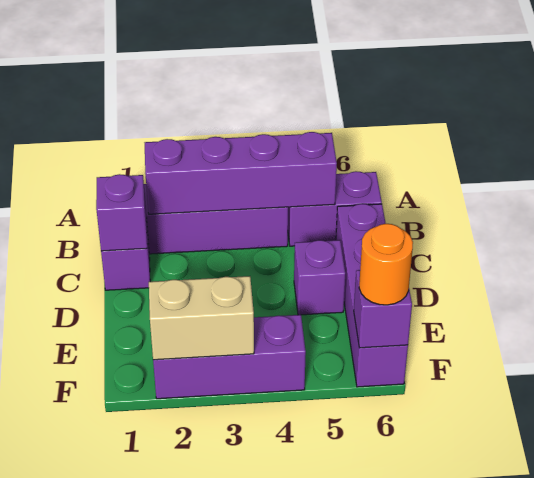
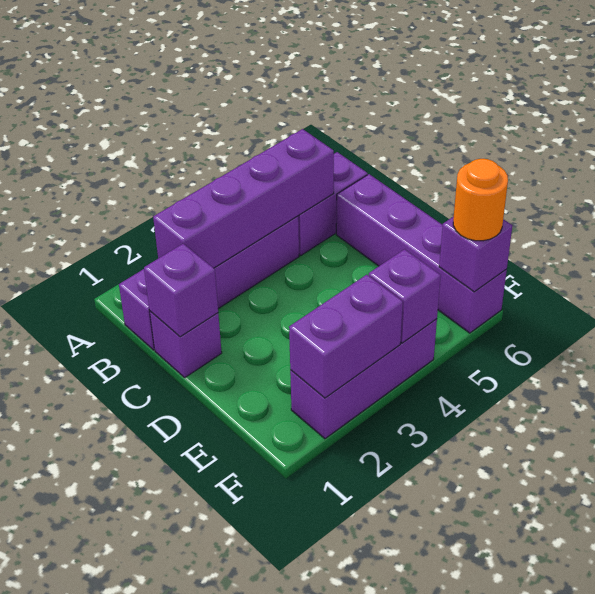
purple 1x1 brick [294,240,345,315] -> purple 1x1 brick moved to [369,249,441,343]
tan 1x2 brick [149,276,254,360] -> purple 1x2 brick [289,275,403,398]

